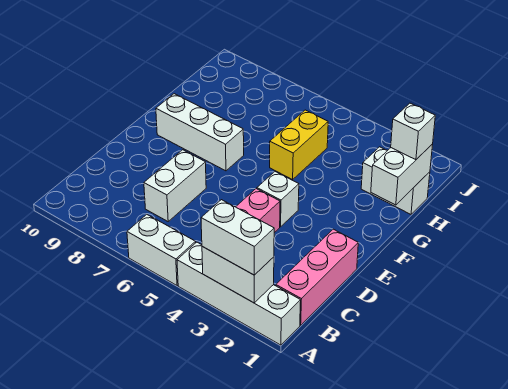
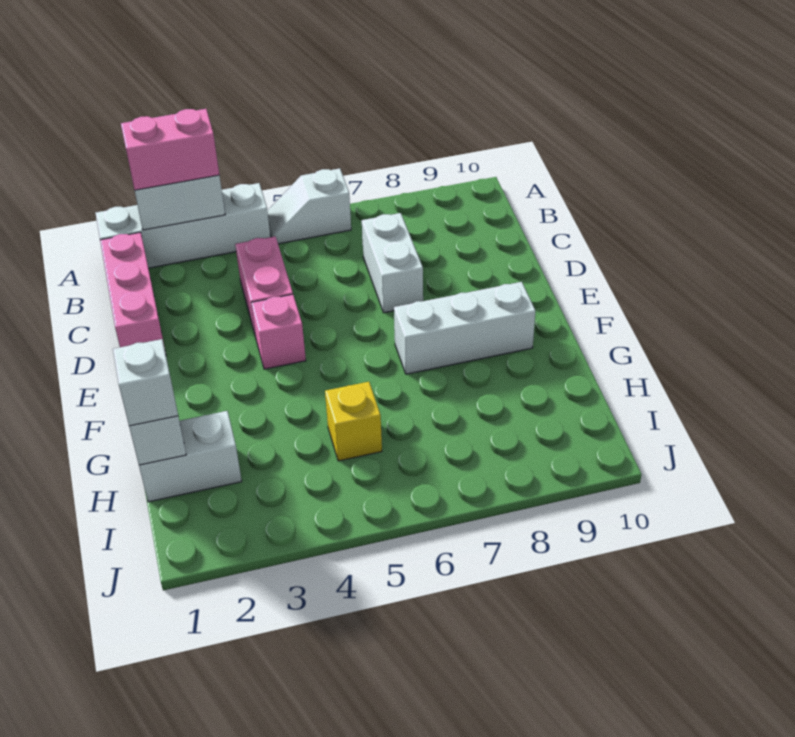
white 1x2 brick [201,200,274,275] -> pink 1x2 brick [121,109,219,190]
white 1x2 brick [127,214,196,285] -> white 1x2 slope [267,168,351,244]
white 1x1 brick [257,172,299,227] -> pink 1x1 brick [251,294,306,369]
yellow 1x2 brick [270,110,328,180] -> yellow 1x1 brick [325,382,382,461]

